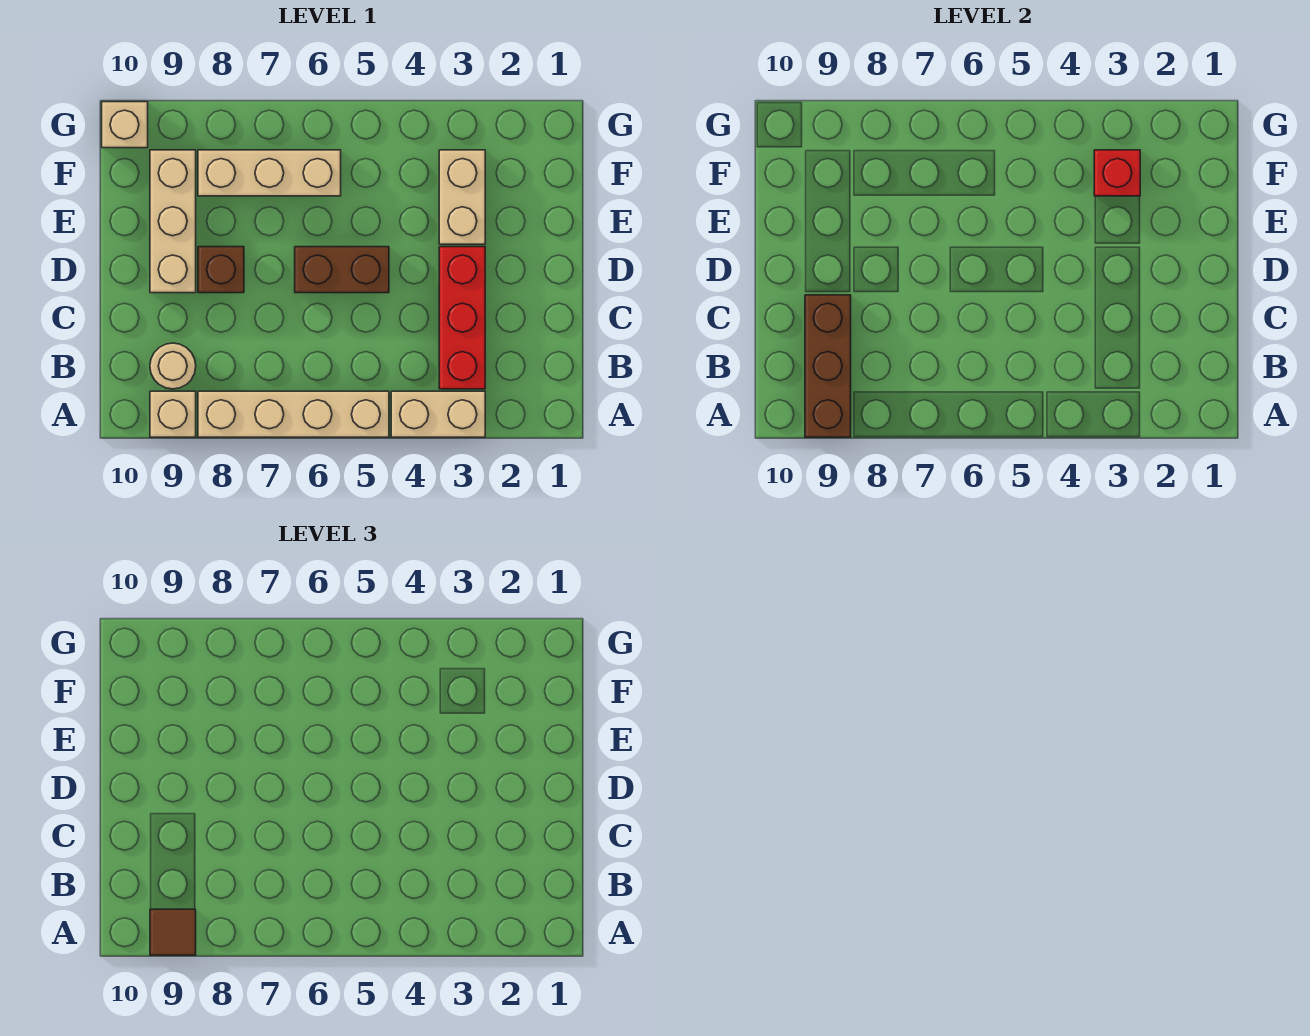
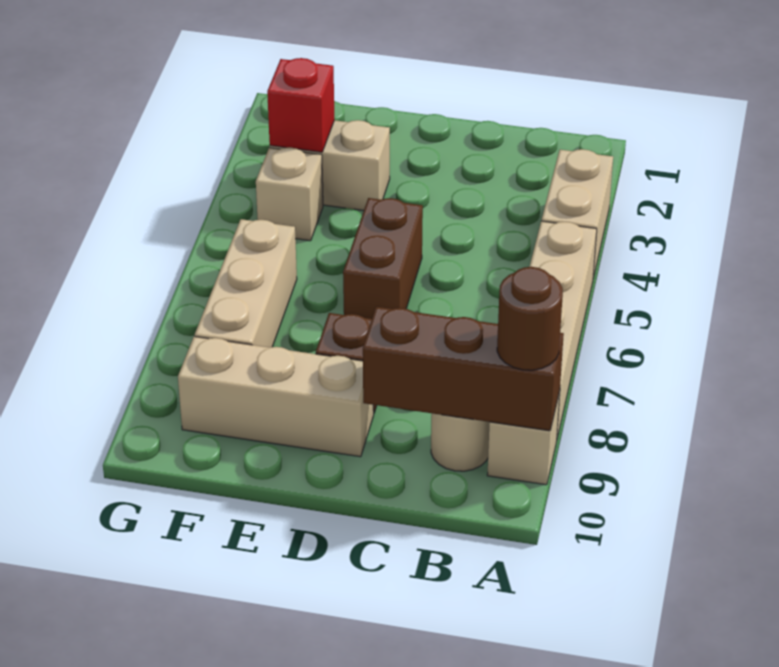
brown 1x1 tile [150,909,196,955] -> brown 1x1 round brick [497,267,563,370]
red 1x3 brick [439,247,485,389] -> none
tan 1x1 brick [102,102,148,148] -> tan 1x1 brick moved to [256,147,323,241]

